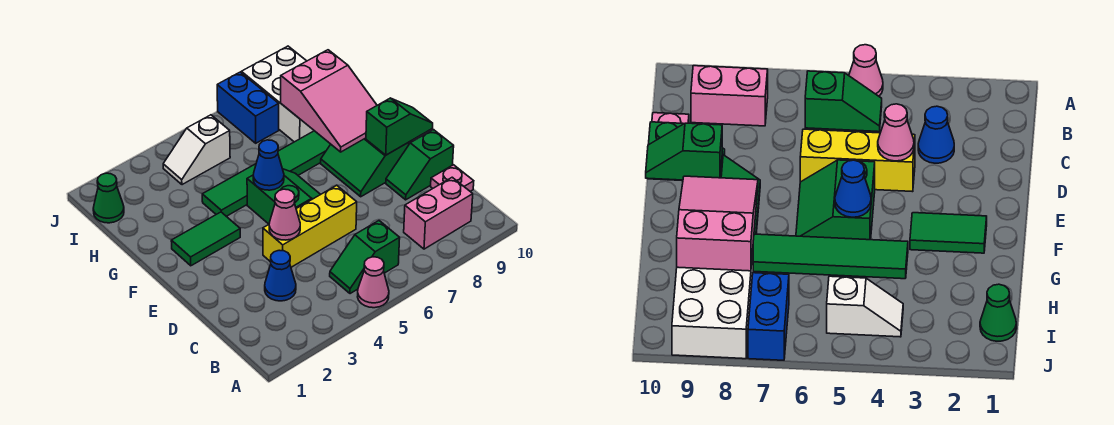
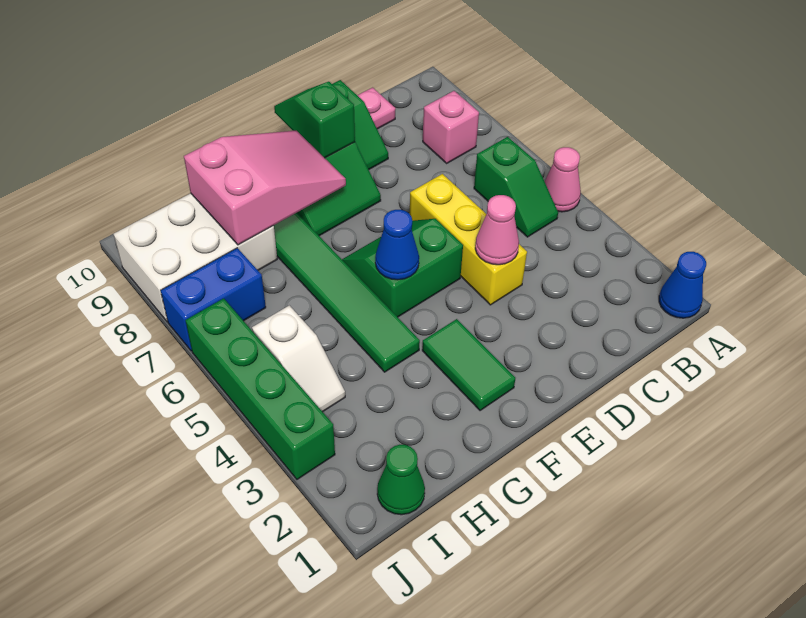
pink 1x2 brick [404,177,473,249] -> pink 1x1 brick [423,91,479,163]
blue 1x1 cone [265,250,296,301] -> blue 1x1 cone moved to [659,252,706,318]
none -> green 1x4 brick [186,298,335,479]

